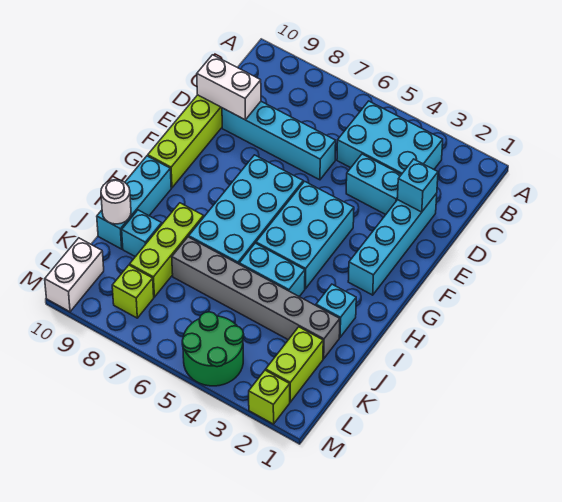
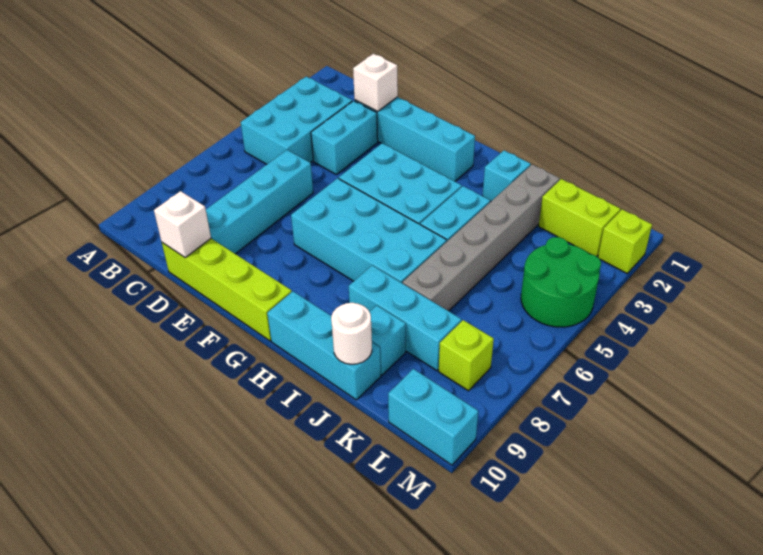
cyan 1x1 brick [397,159,438,212] -> white 1x1 brick [353,54,398,112]
white 1x2 brick [197,55,261,120] -> white 1x1 brick [154,191,211,257]
lime 1x3 brick [130,203,204,297] -> cyan 1x3 brick [349,265,461,371]
white 1x2 brick [45,238,104,312] -> cyan 1x2 brick [388,369,478,465]

